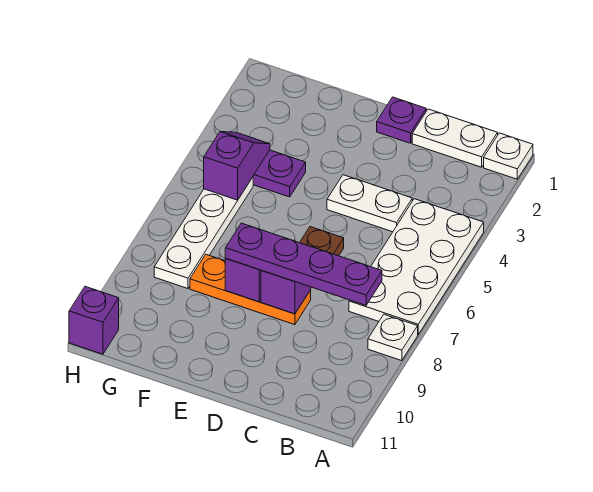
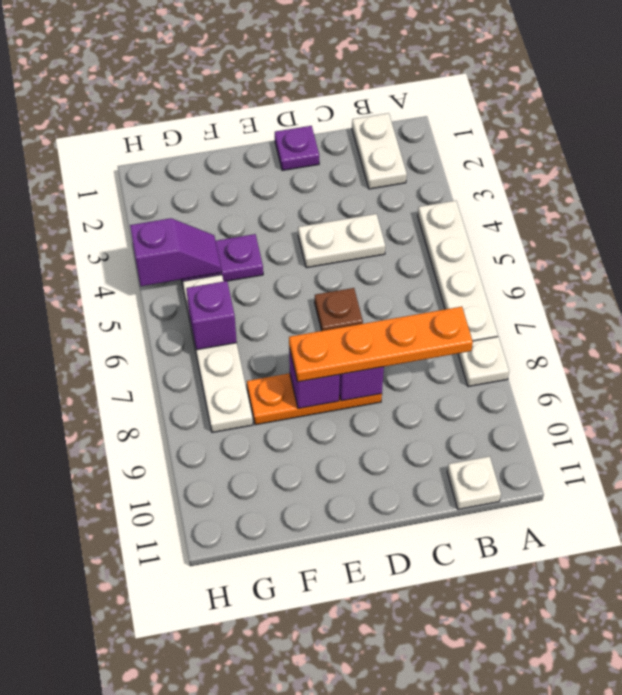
white 1x1 plate [484,133,533,179] -> white 1x1 plate moved to [447,456,501,509]
white 2x4 plate [349,199,484,334] -> white 1x4 plate [418,201,498,341]
white 1x2 plate [412,109,498,167] -> white 1x2 plate turned to [352,113,407,189]
purple 1x4 plate [225,223,382,305] -> orange 1x4 plate [289,307,473,382]
purple 1x2 slope [204,132,270,200] -> purple 1x2 slope turned to [130,218,222,286]
purple 1x1 brick [69,287,119,354] -> purple 1x1 brick moved to [186,281,237,350]

